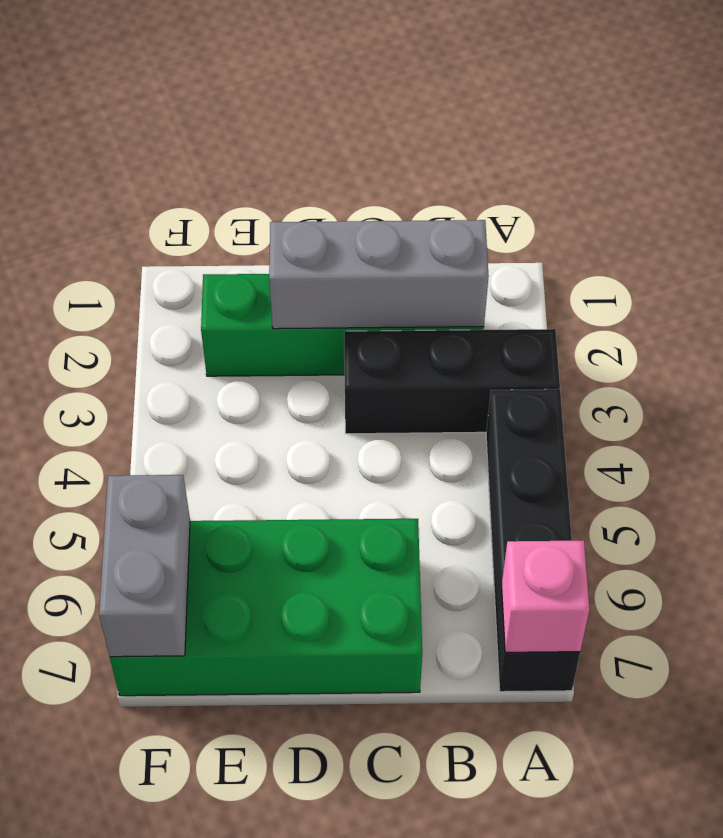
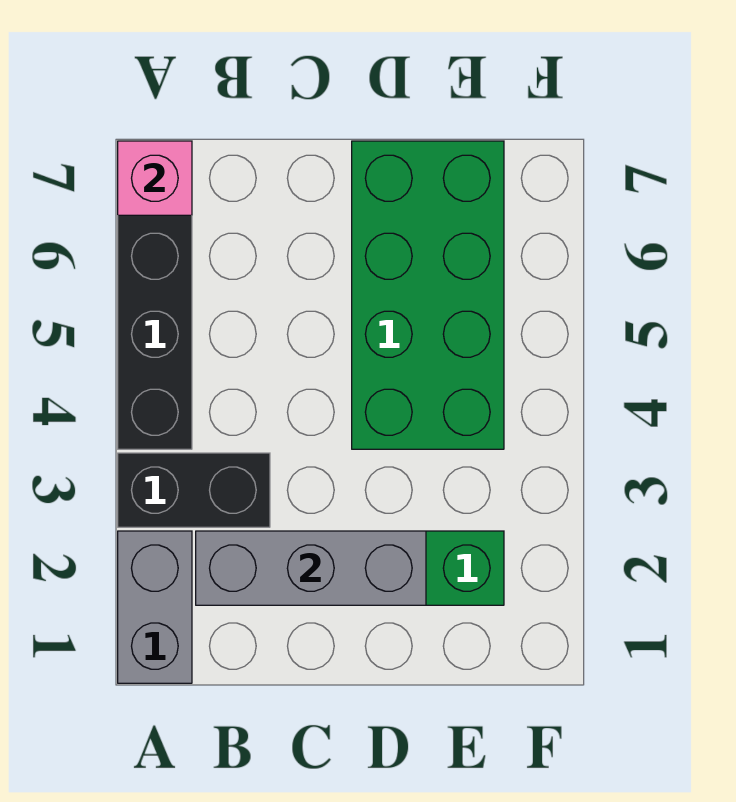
black 1x3 brick [344,329,560,434] -> black 1x2 brick [118,453,270,527]
green 2x4 brick [110,519,422,696] -> green 2x4 brick turned to [352,141,504,449]
grey 1x2 brick [99,475,190,657] -> grey 1x2 brick moved to [118,531,192,683]

